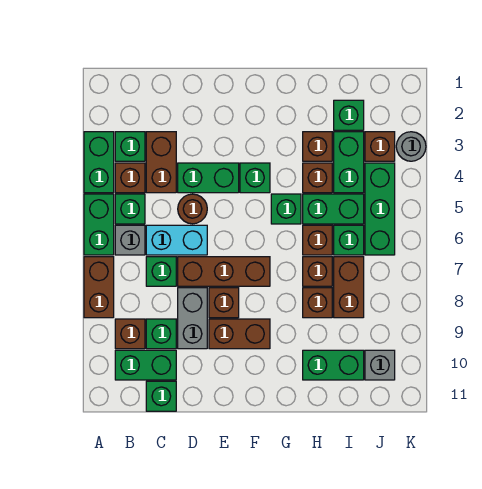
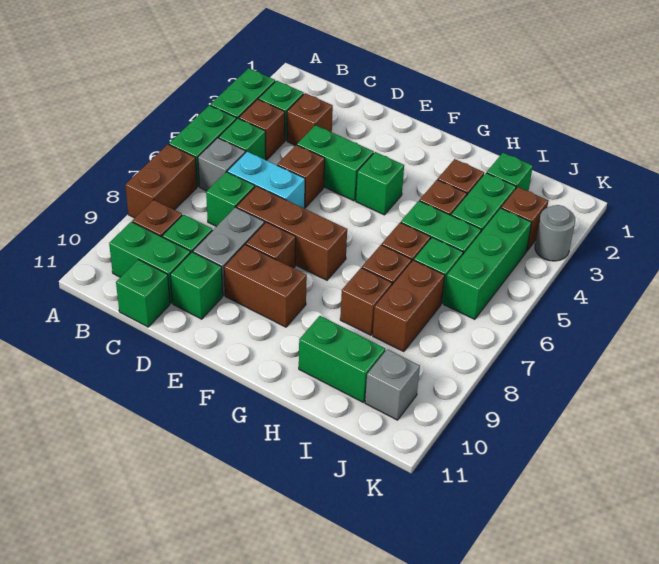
brown 1x2 brick [146,132,176,193] -> brown 1x1 brick [287,93,333,145]
brown 1x1 round brick [178,194,207,224] -> brown 1x1 brick [277,145,325,207]
green 1x1 brick [271,194,301,224] -> green 1x1 brick moved to [170,252,223,319]

